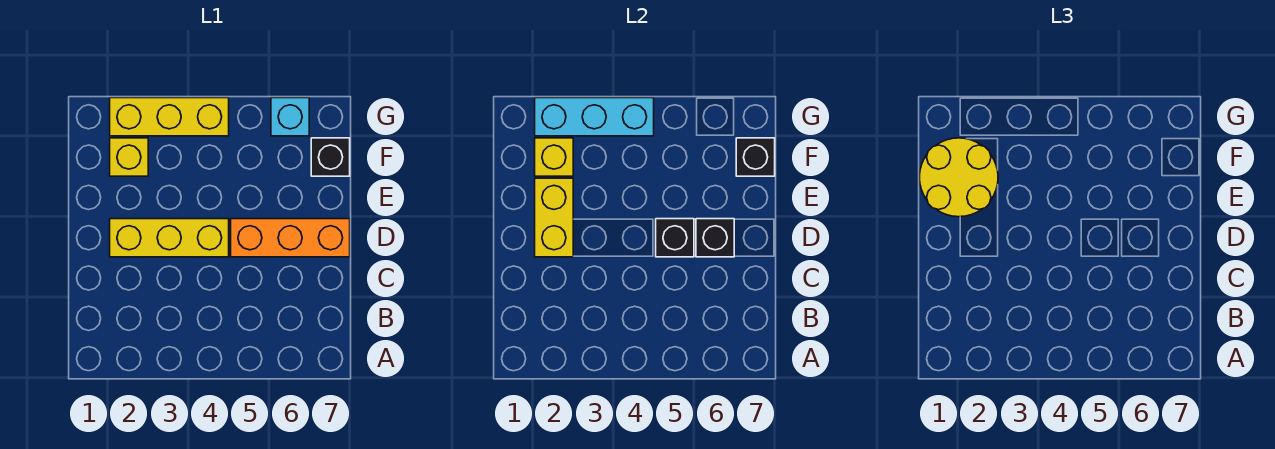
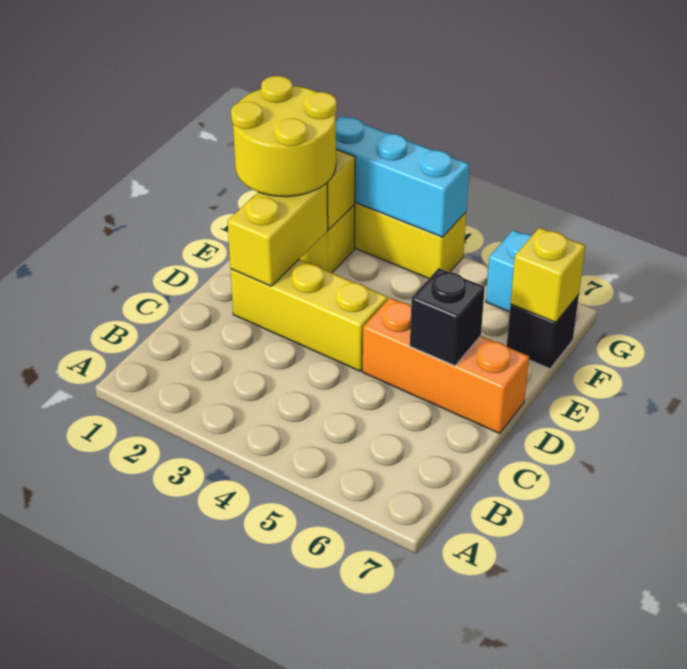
black 1x1 brick [656,219,694,257] -> none
black 1x1 brick [736,138,775,176] -> yellow 1x1 brick [511,228,585,322]

